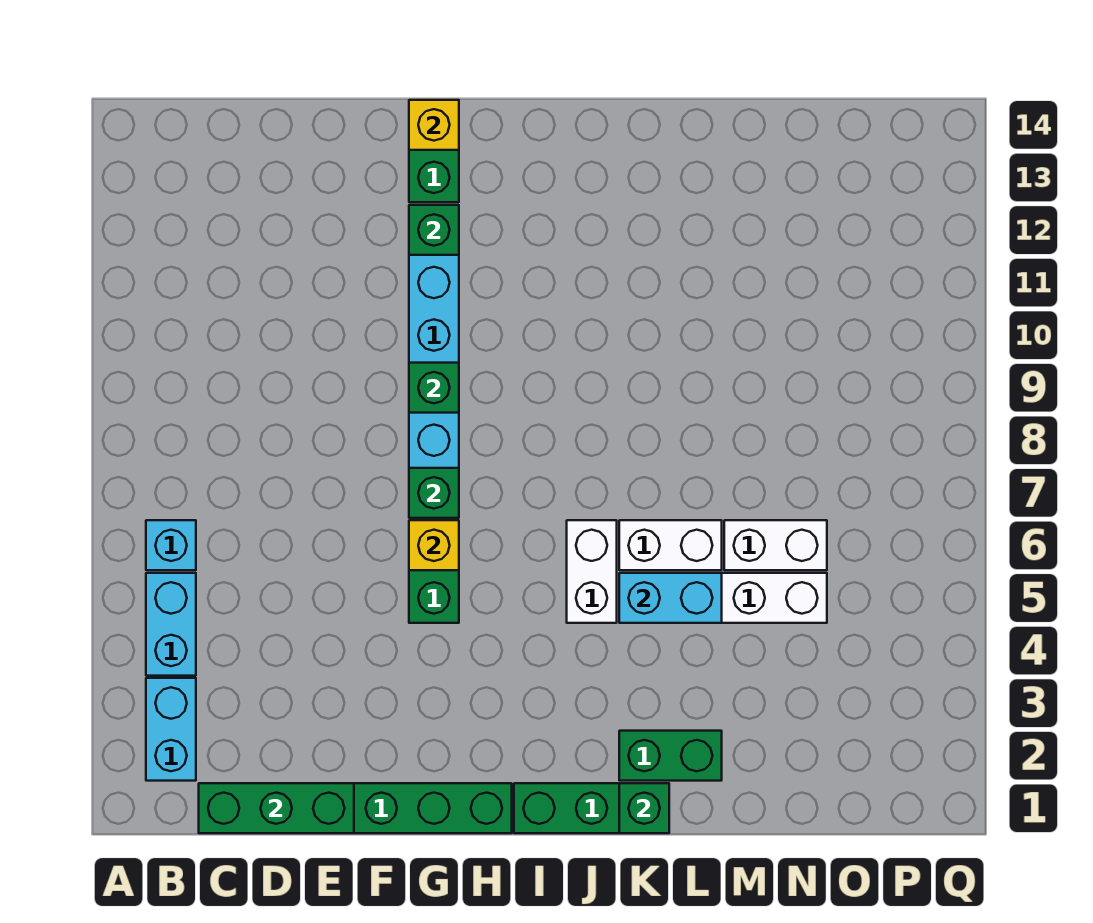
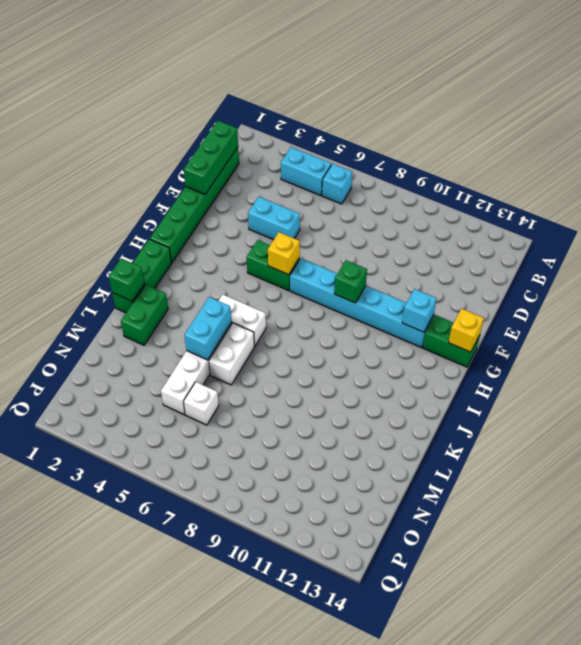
cyan 1x2 brick [146,678,196,781] -> cyan 1x2 brick moved to [248,197,300,240]
green 1x1 brick [409,468,459,518] -> none
green 1x1 brick [409,205,459,255] -> cyan 1x1 brick [402,289,437,332]
white 1x2 brick [724,520,827,570] -> white 1x1 brick [184,382,219,425]

